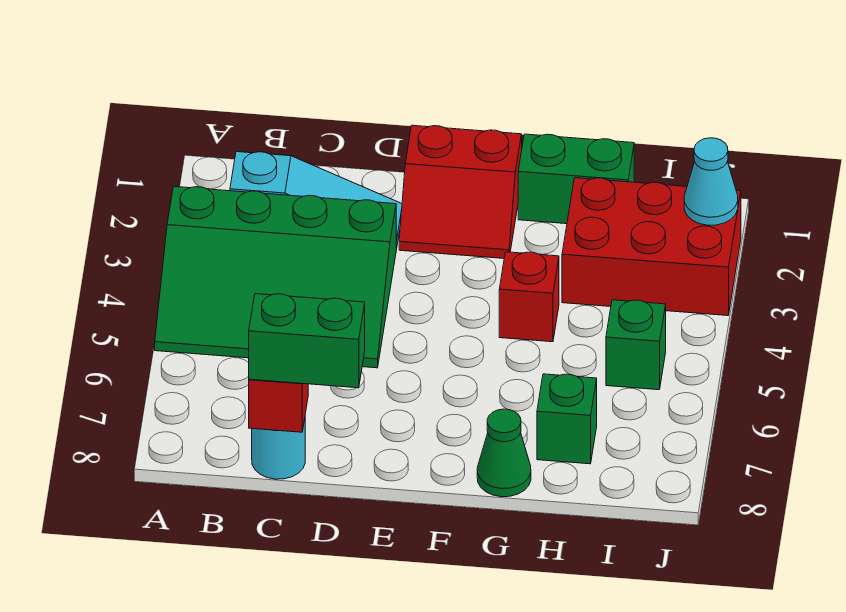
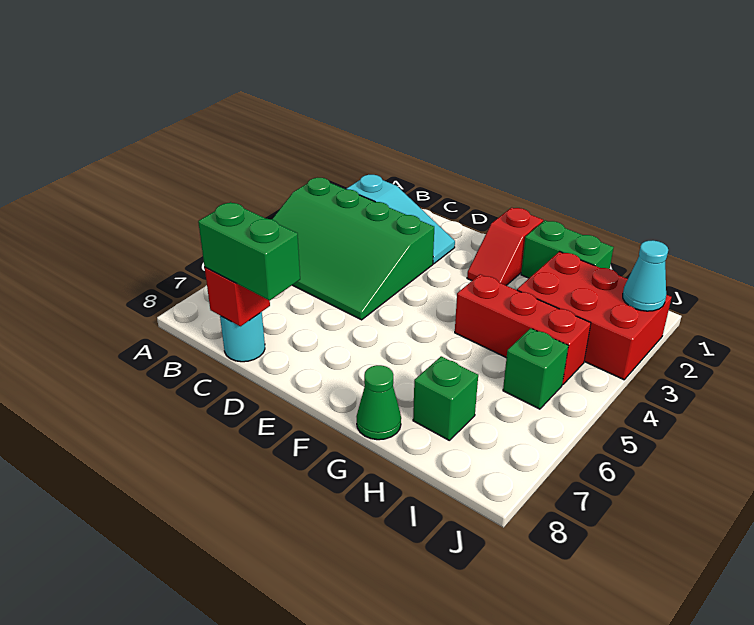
red 2x2 slope [399,125,522,258] -> red 1x2 slope [467,208,543,285]
red 1x1 brick [499,252,559,342] -> red 1x3 brick [455,274,591,385]

